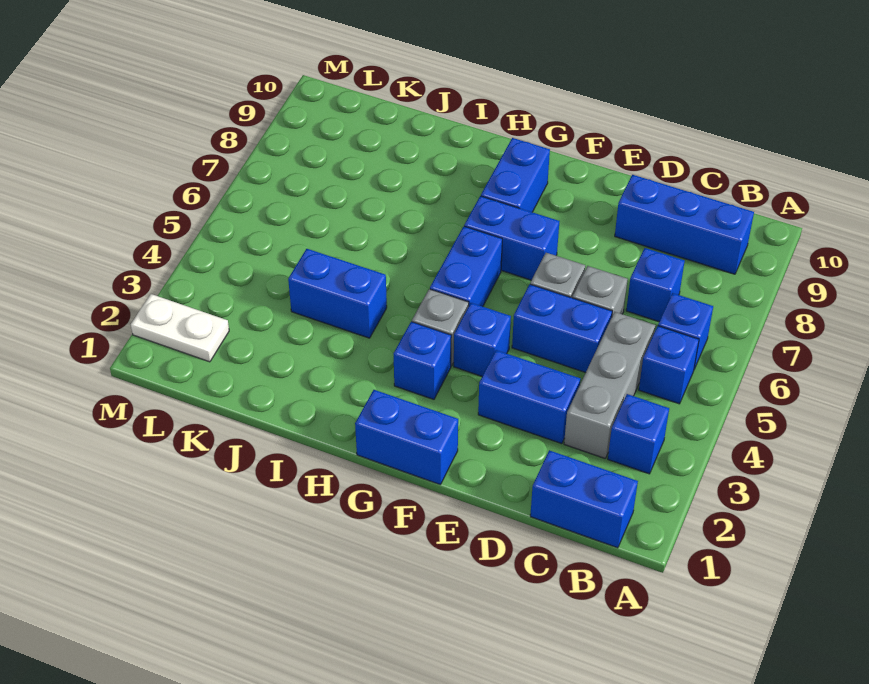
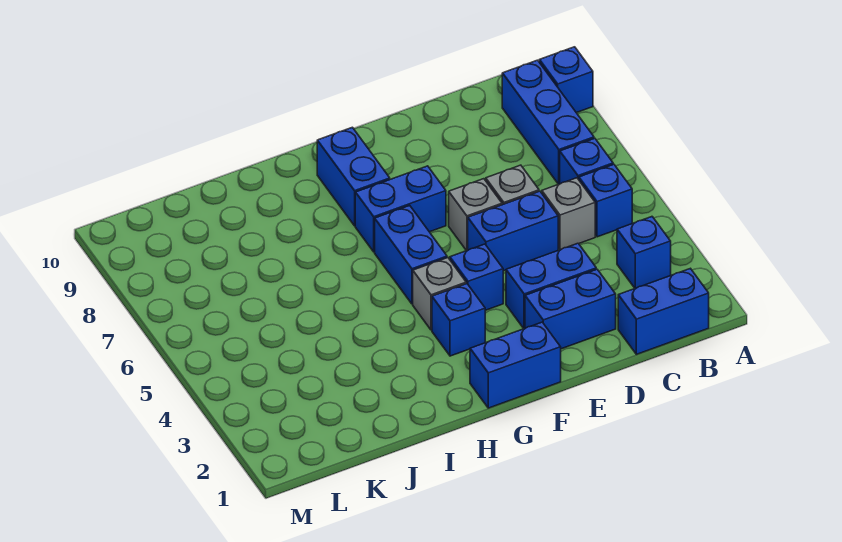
blue 1x3 brick [615,175,754,274] -> blue 1x3 brick turned to [502,60,594,184]
grey 1x3 brick [564,312,655,458] -> grey 1x1 brick [542,178,595,250]
blue 1x1 brick [626,248,685,322] -> blue 1x1 brick moved to [539,47,593,113]
blue 1x2 brick [288,249,387,338] -> blue 1x2 brick moved to [525,269,616,349]
white 1x2 plate [131,294,229,362] -> none

